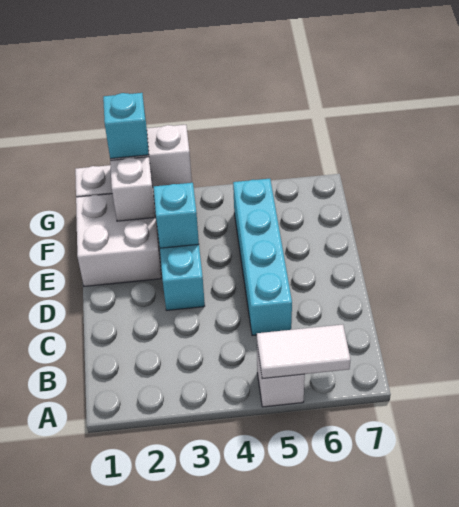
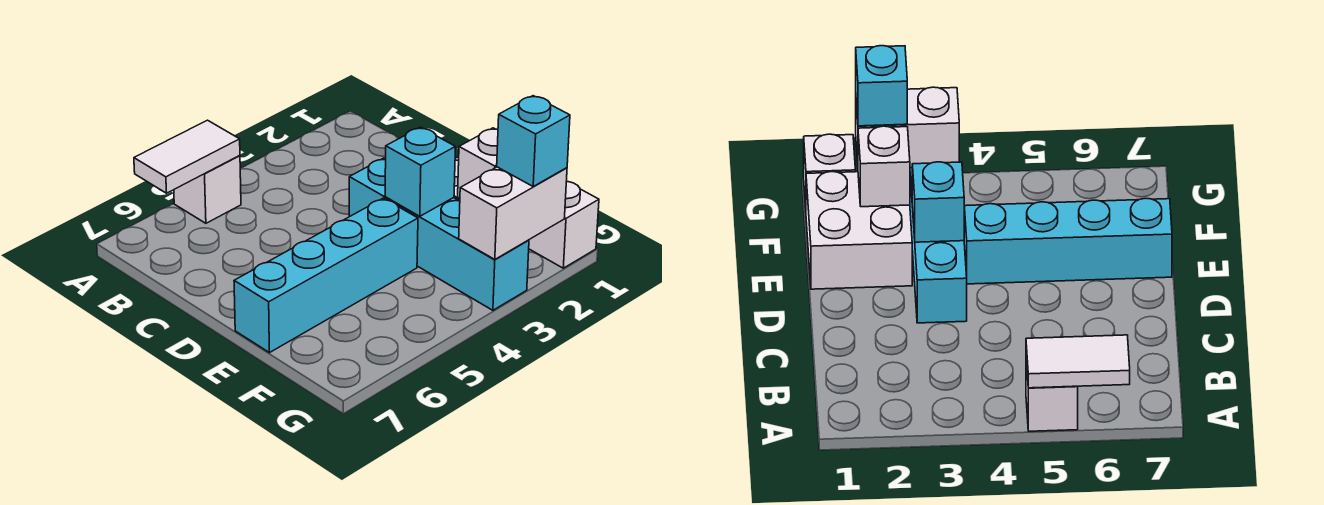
cyan 1x4 brick [233,179,292,336] -> cyan 1x4 brick turned to [234,198,418,353]

